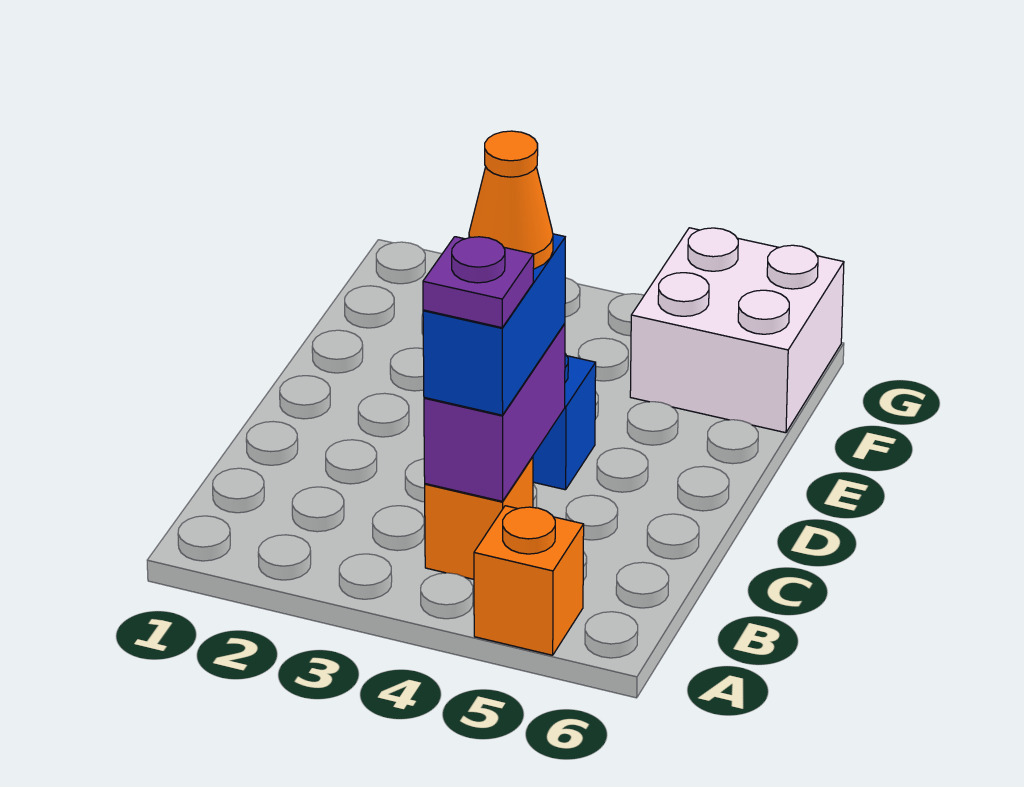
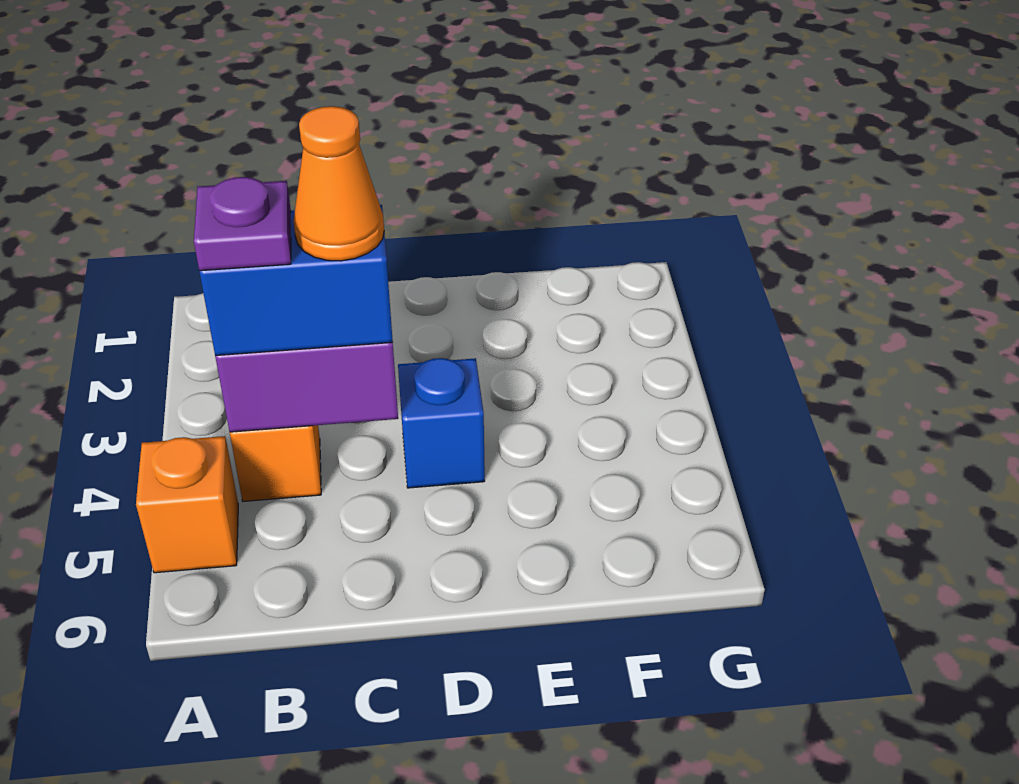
white 2x2 brick [630,228,844,433] -> none

